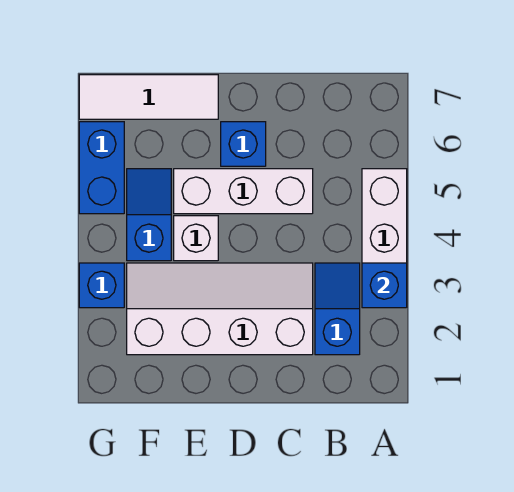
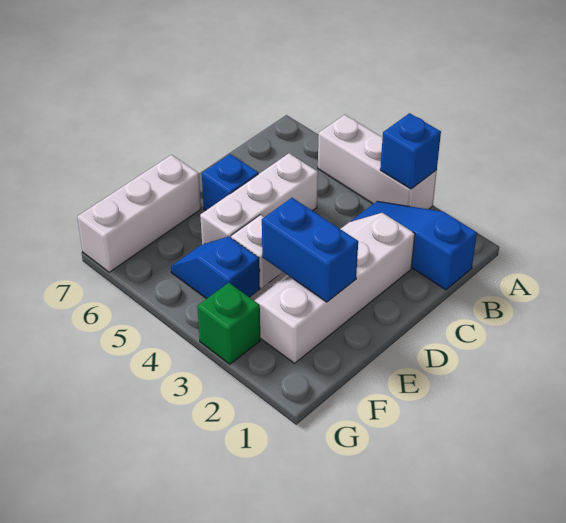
blue 1x2 slope [315,263,360,355] -> blue 1x3 slope [351,201,477,290]
white 1x3 tile [79,75,218,119] -> white 1x3 brick [77,155,201,272]
blue 1x1 brick [79,263,124,308] -> green 1x1 brick [197,283,260,364]
blue 1x2 brick [79,122,124,214] -> blue 1x2 brick moved to [262,198,358,302]

